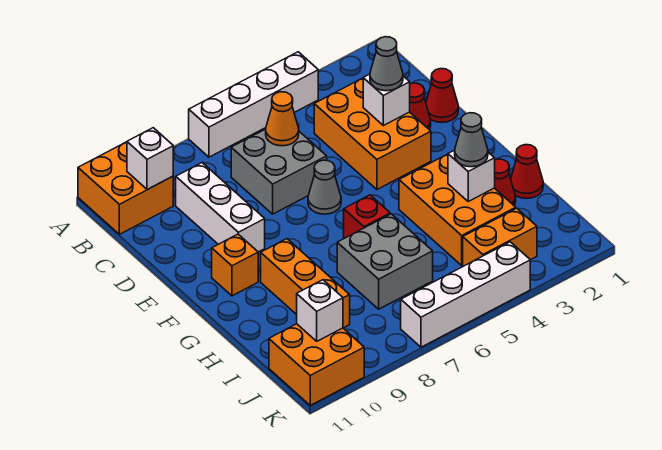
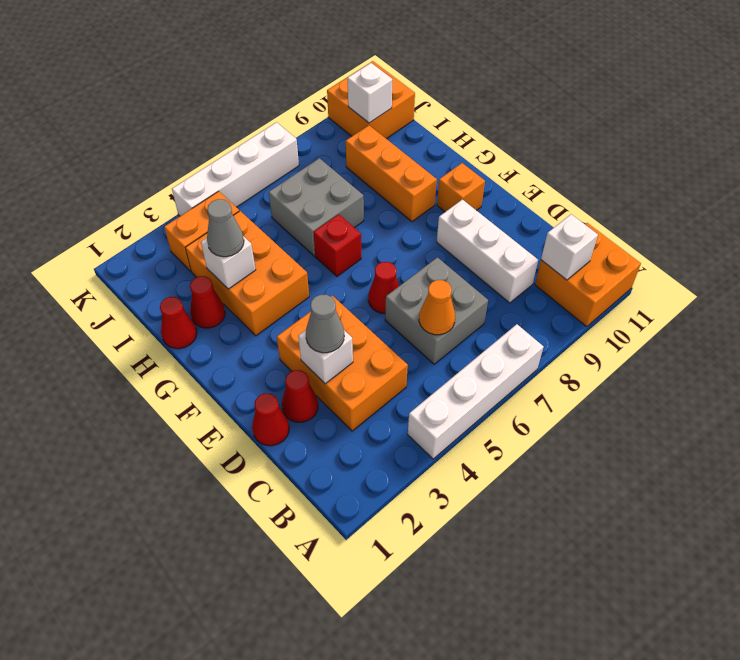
grey 1x1 cone [308,160,341,214] -> red 1x1 cone [368,262,399,313]

